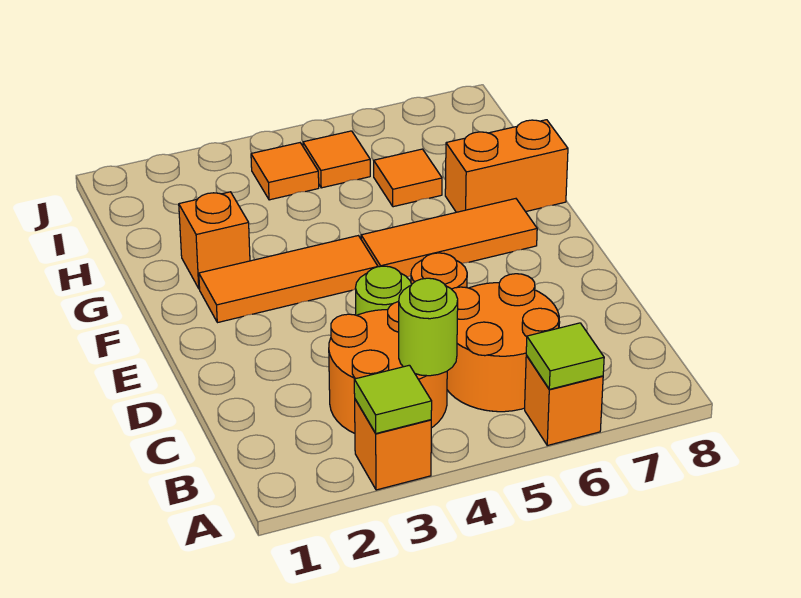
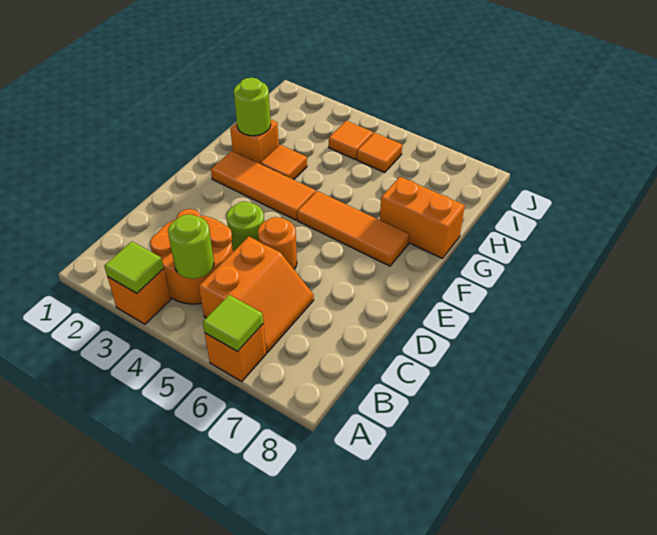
orange 2x2 round brick [447,274,560,412] -> orange 2x2 slope [199,237,314,352]
none -> lime 1x1 round brick [234,78,271,136]
orange 1x1 tile [374,149,442,207] -> orange 1x1 tile moved to [260,145,307,180]

